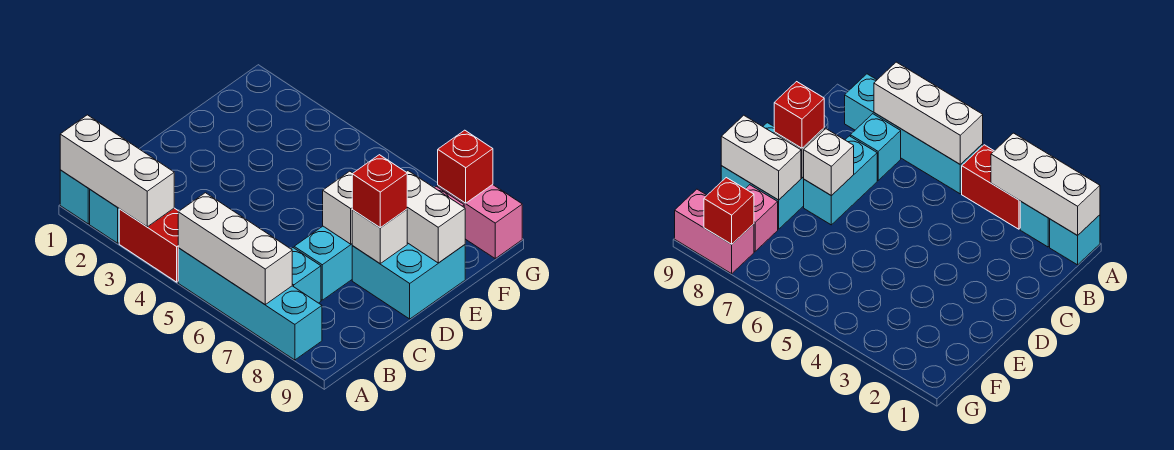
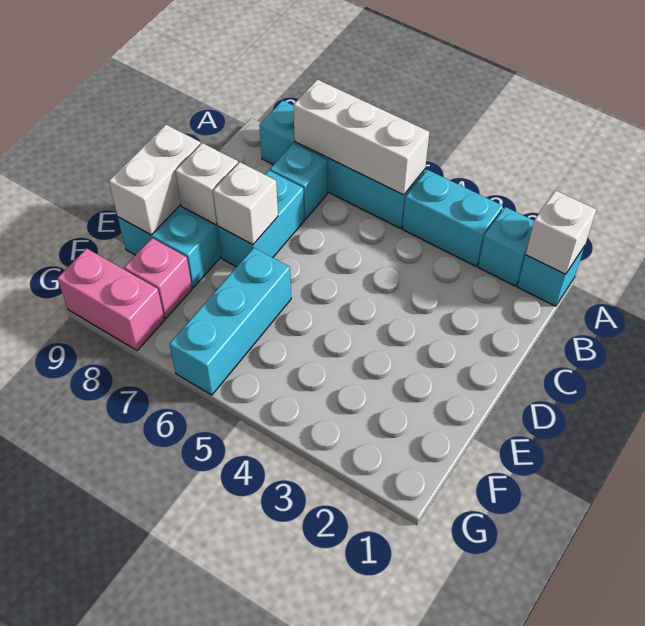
white 1x3 brick [60,115,174,227] -> white 1x1 brick [526,190,596,274]
red 1x2 brick [119,208,179,282] -> cyan 1x2 brick [402,170,503,266]
red 1x1 brick [352,155,407,227] -> none
none -> cyan 1x3 brick [170,248,291,395]
white 1x2 brick [406,171,465,263] -> white 1x2 brick turned to [109,125,201,235]
red 1x1 brick [438,130,493,203] -> none

